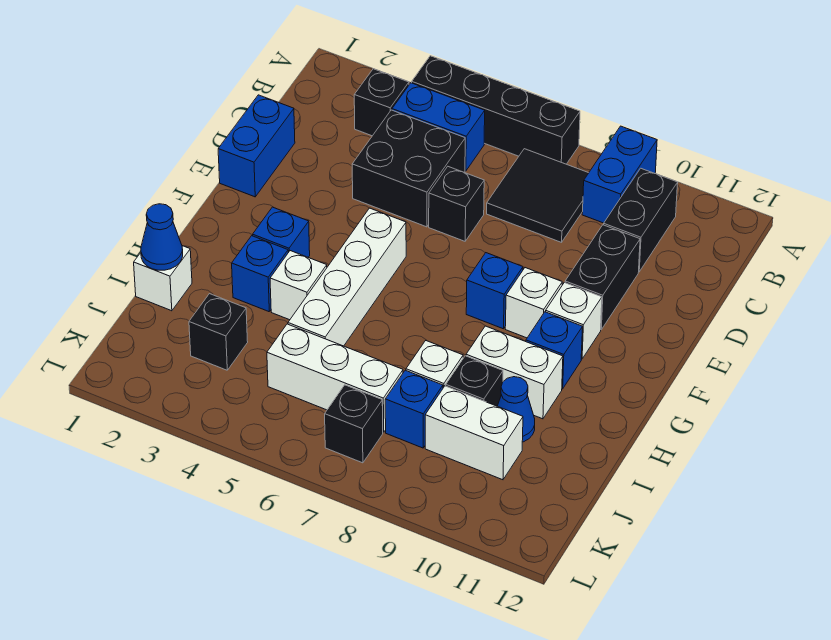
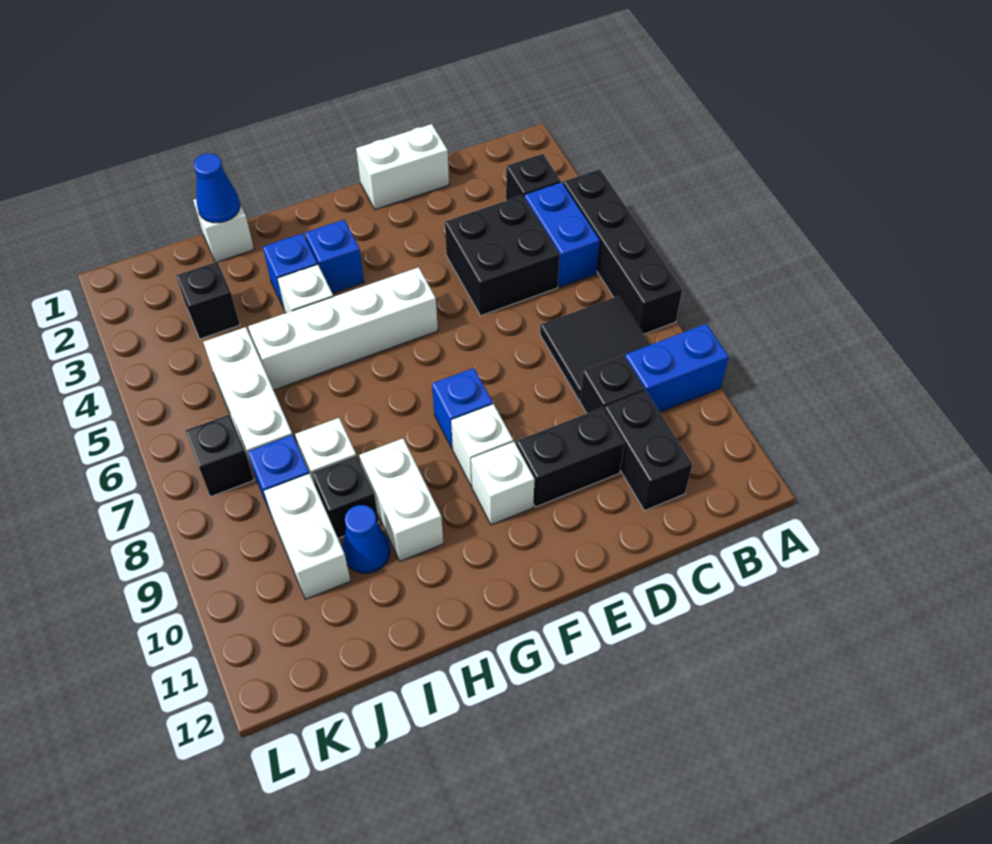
black 1x2 brick [604,168,678,272] -> black 1x2 brick turned to [605,391,692,511]
blue 1x2 brick [218,95,295,197] -> white 1x2 brick [356,124,449,210]
black 1x1 brick [429,167,484,241] -> black 1x1 brick moved to [580,355,645,413]
blue 1x1 brick [526,312,582,389] -> none

